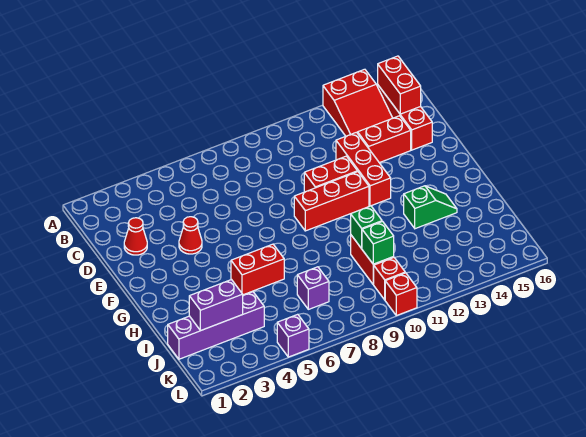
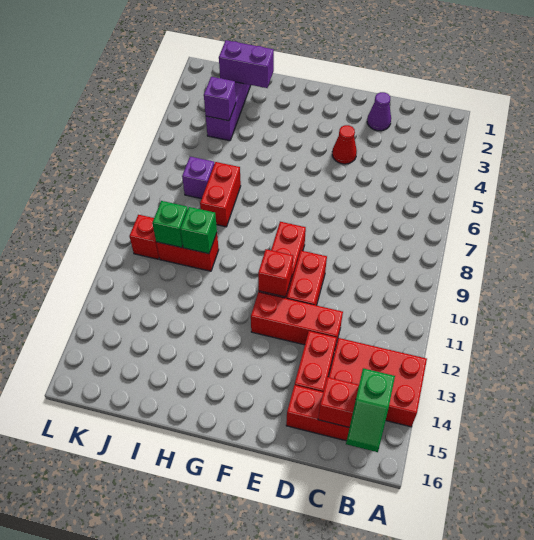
red 2x3 slope [323,69,392,136] -> red 2x3 brick [329,338,427,427]
red 1x1 cone [124,218,147,255] -> purple 1x1 cone [367,92,391,131]
red 1x2 brick [231,244,284,295] -> red 1x2 brick moved to [200,162,241,227]
green 1x2 slope [404,186,457,229] -> green 1x2 slope moved to [346,368,395,452]
purple 1x2 brick [189,280,243,331] -> purple 1x2 brick turned to [219,40,274,88]
purple 1x1 brick [277,314,309,357] -> purple 1x1 brick moved to [204,77,236,121]
red 1x1 brick [385,273,417,316] -> red 1x1 brick moved to [258,249,293,297]

